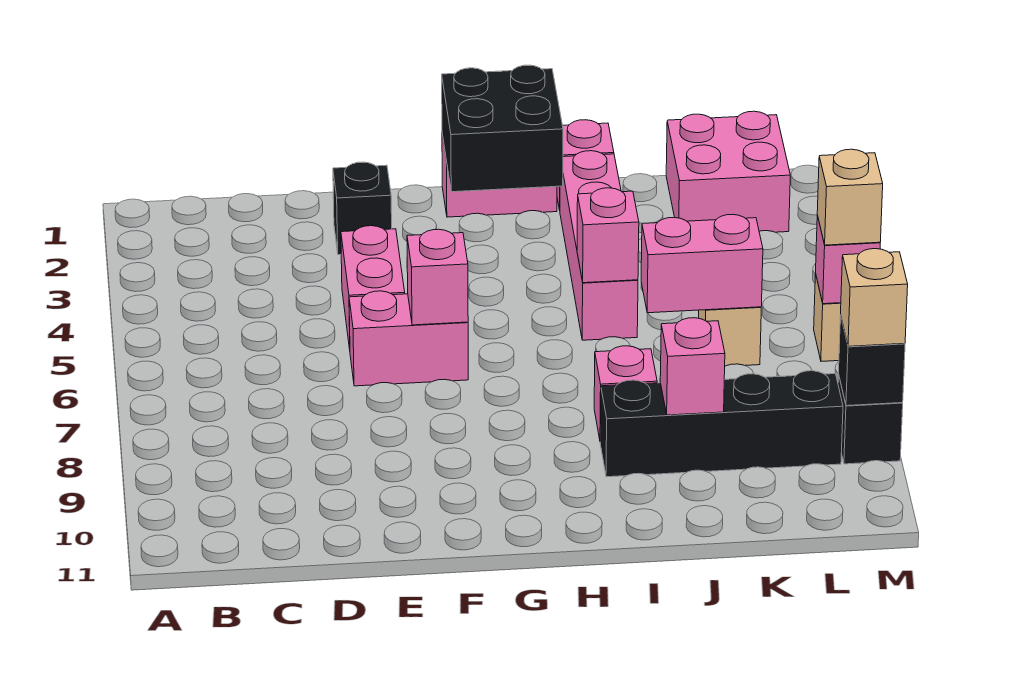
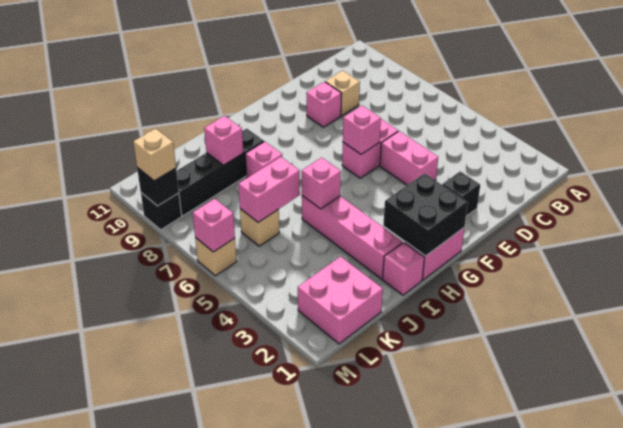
none -> pink 1x1 brick [306,82,342,127]
tan 1x1 brick [817,149,883,245] -> tan 1x1 brick moved to [325,71,360,116]

